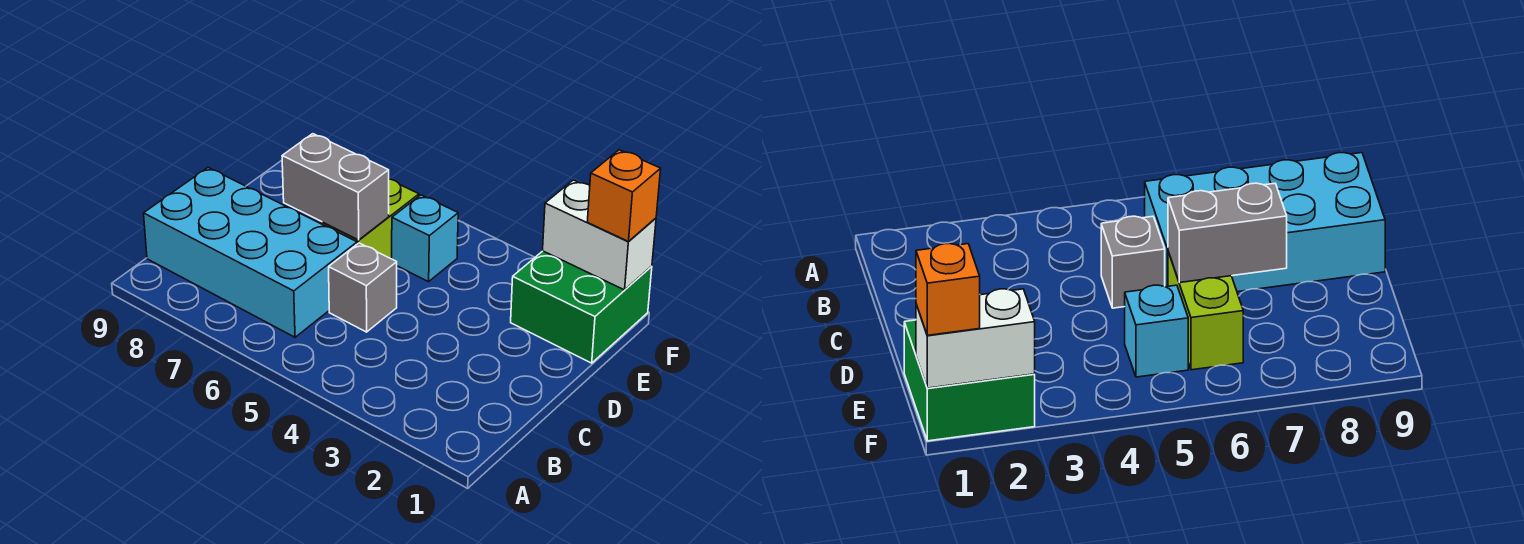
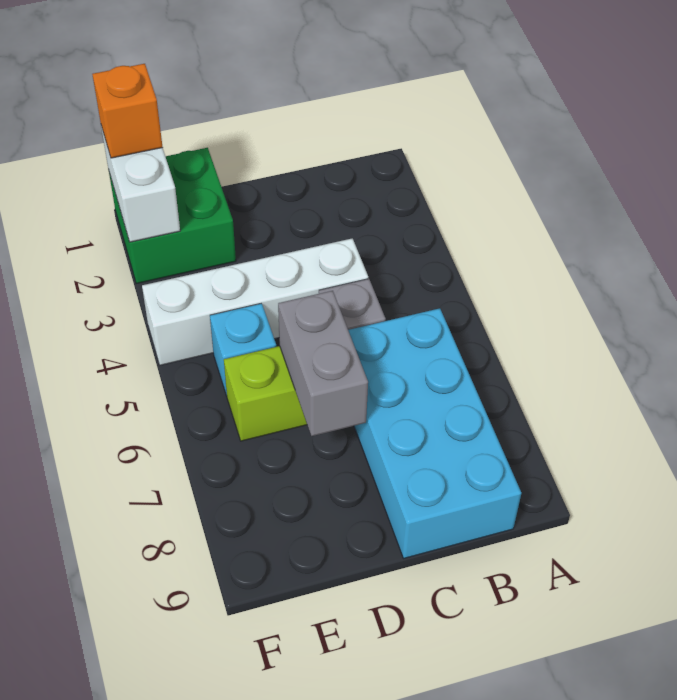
none -> white 1x4 brick [142,238,368,365]

